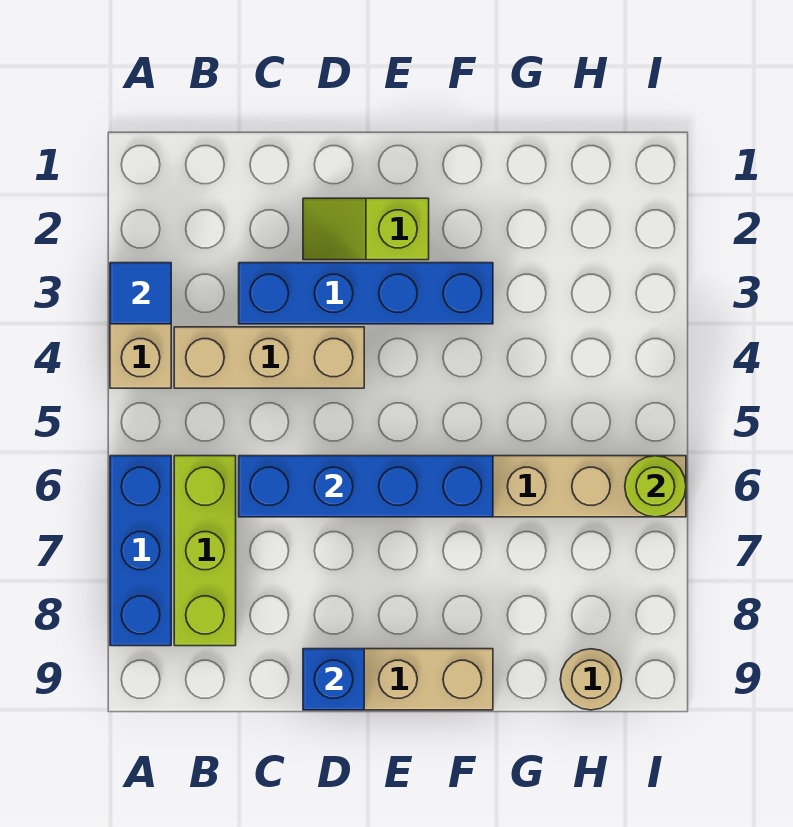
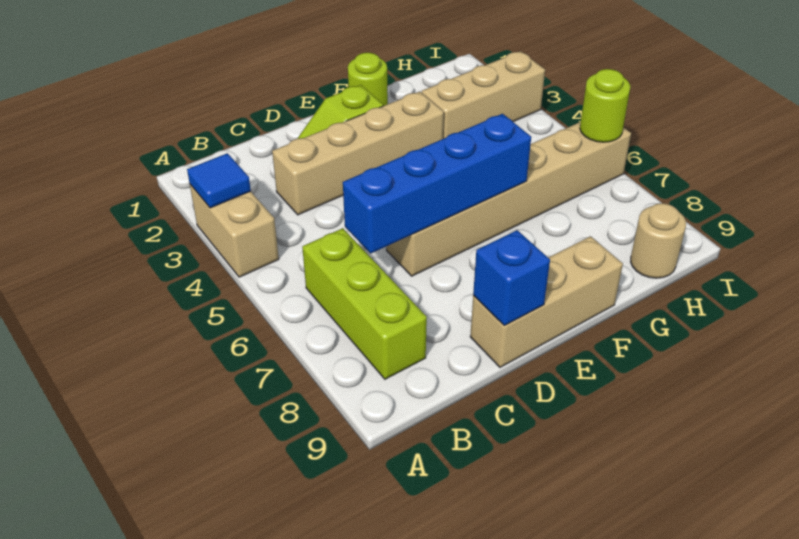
blue 1x3 brick [110,456,171,646] -> none
tan 1x3 brick [174,327,364,388] -> tan 1x3 brick moved to [422,51,545,139]
blue 1x4 brick [239,263,493,324] -> tan 1x4 brick [272,92,444,215]
none -> lime 1x1 round brick [348,53,388,106]

